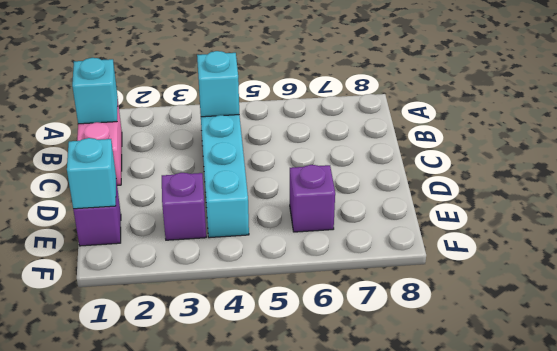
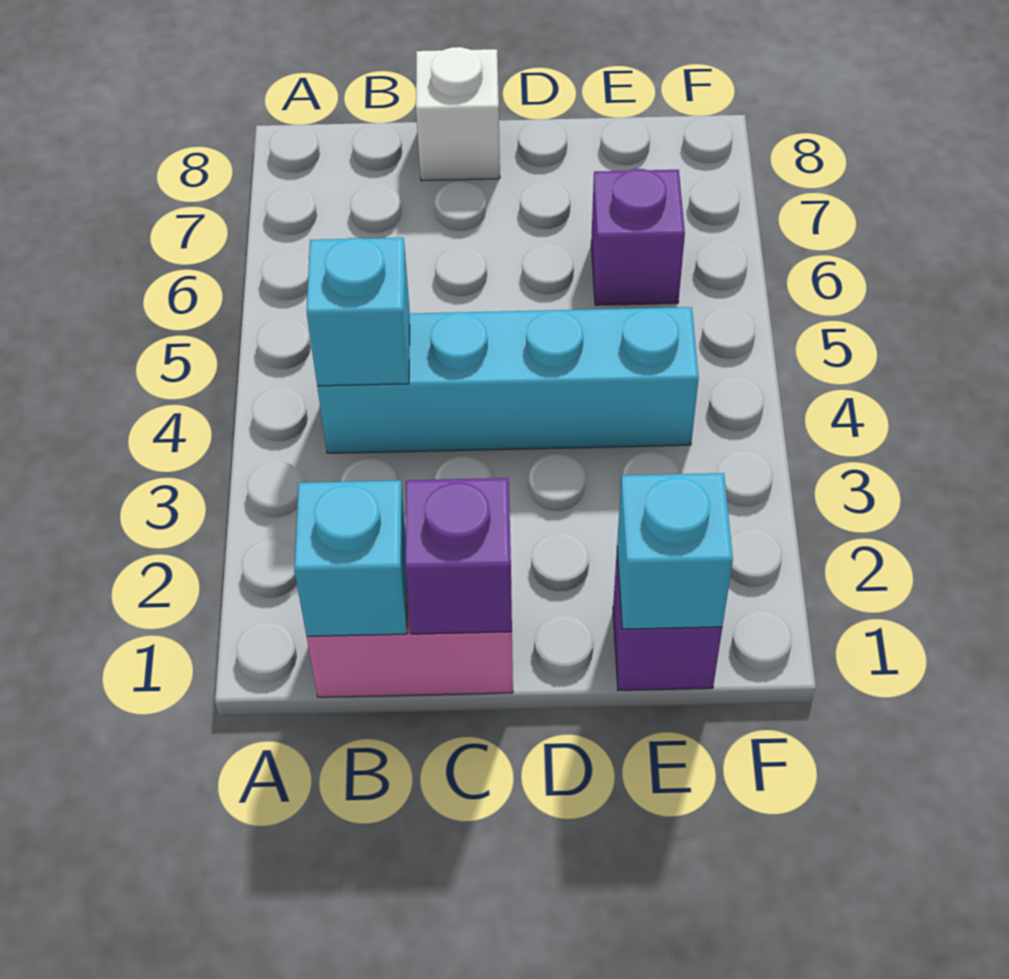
none -> white 1x1 brick [416,47,500,181]
purple 1x1 brick [162,173,206,240] -> purple 1x1 brick moved to [405,478,512,634]

